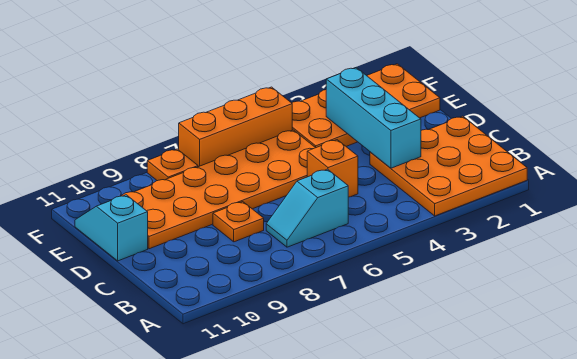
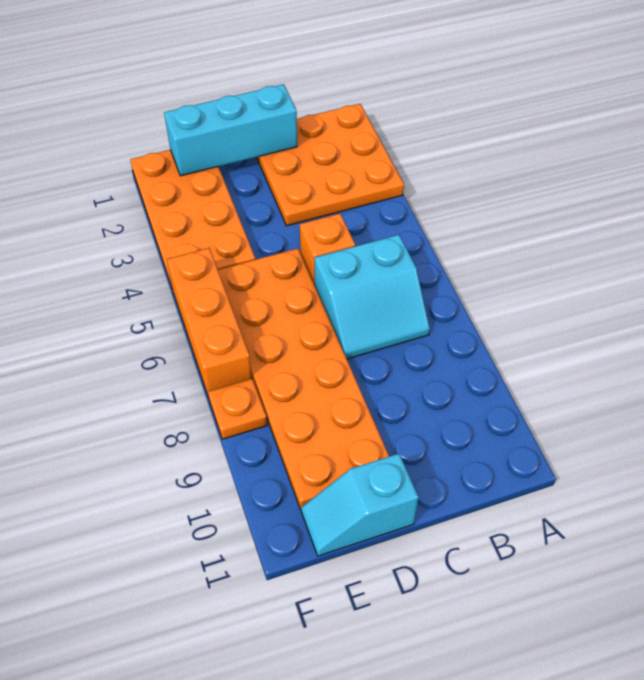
cyan 1x2 slope [266,169,348,247] -> cyan 2x2 slope [314,235,430,359]
cyan 1x3 brick [326,68,421,168] -> cyan 1x3 brick moved to [164,84,297,176]
orange 1x1 plate [213,202,264,242] -> none

